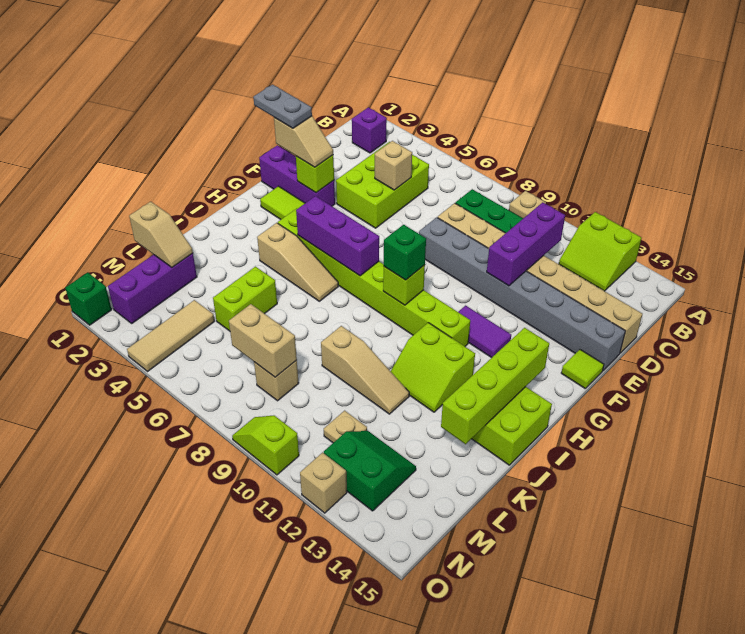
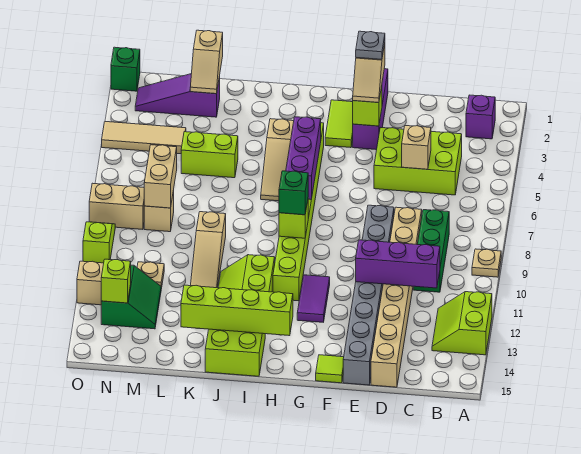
grey 1x2 plate [253,85,312,128] -> grey 1x1 plate [356,31,385,59]
purple 1x3 brick [108,253,197,323] -> purple 1x3 slope [135,74,220,117]
none -> tan 1x2 brick [89,183,144,229]
none -> lime 1x1 brick [101,259,131,303]

